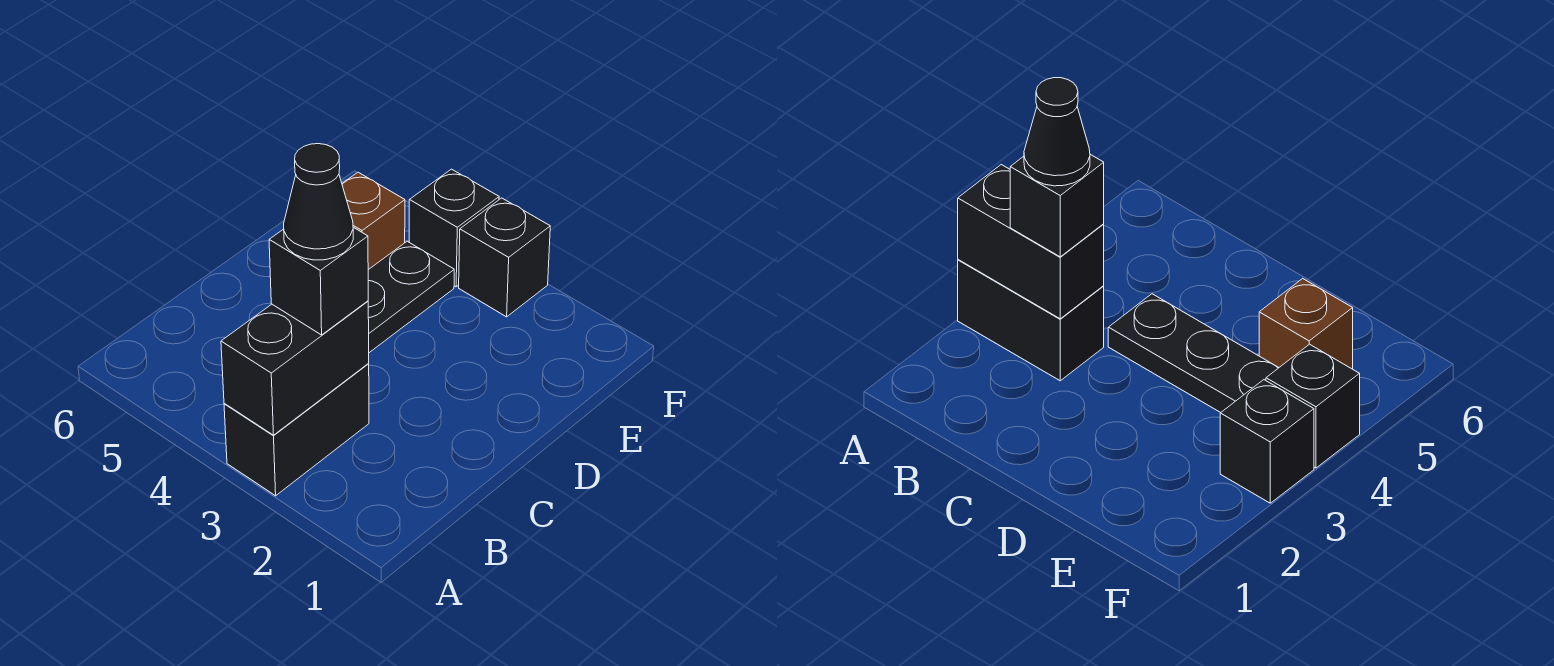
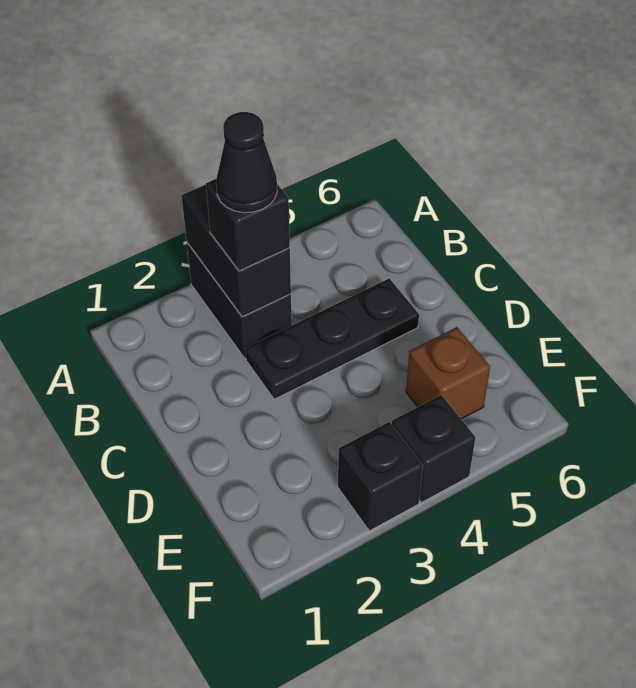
black 1x3 plate [368,241,454,353] -> black 1x3 plate turned to [246,278,419,399]

